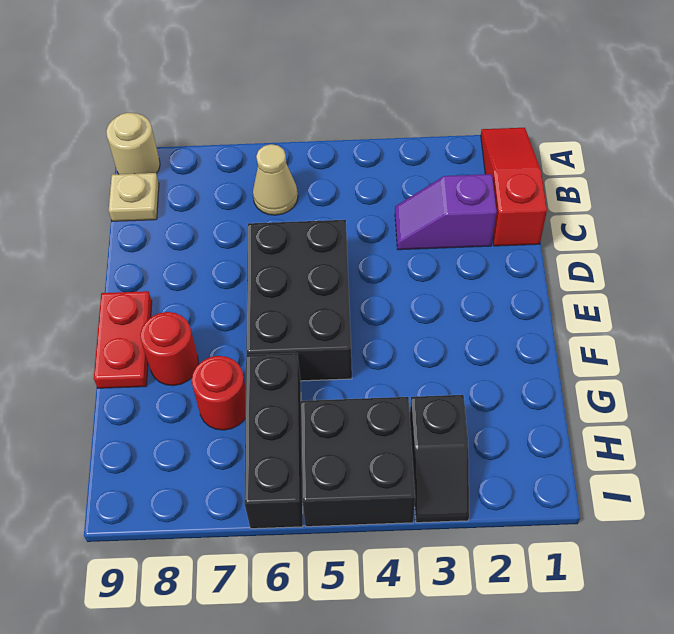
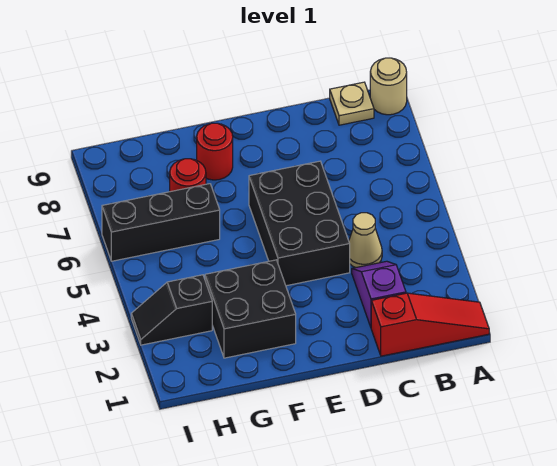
tan 1x1 cone [253,144,298,215] -> tan 1x1 cone moved to [349,213,382,268]
black 2x3 brick [246,220,352,381] -> black 2x3 brick turned to [249,161,350,286]
red 1x2 plate [94,291,152,388] -> none
black 2x2 brick [301,397,415,527] -> black 2x2 brick moved to [205,260,296,358]

